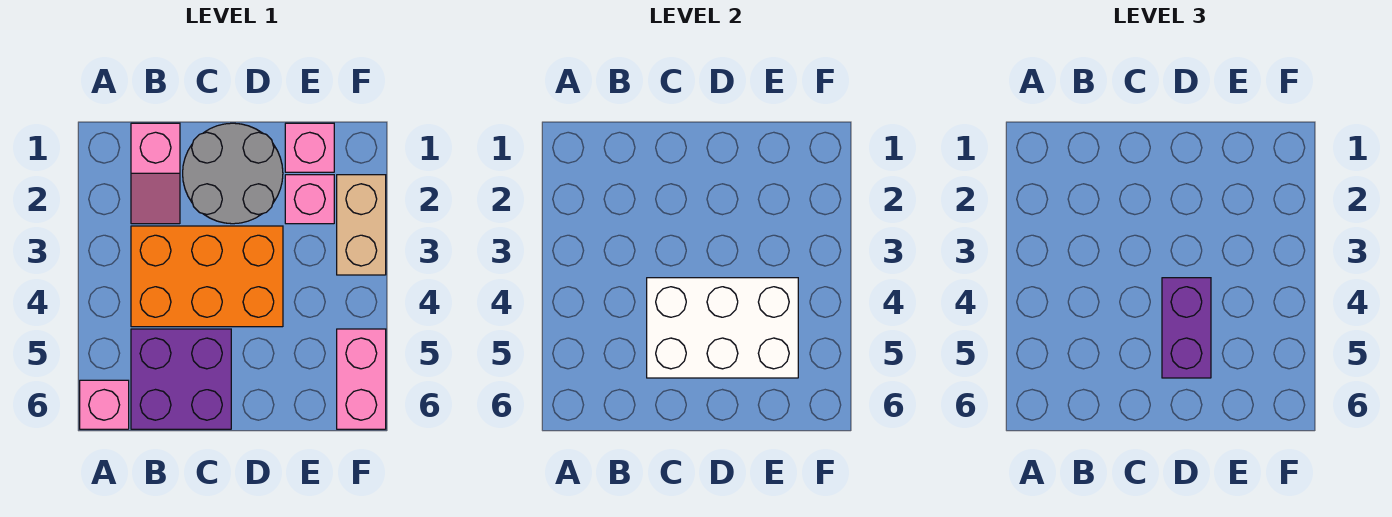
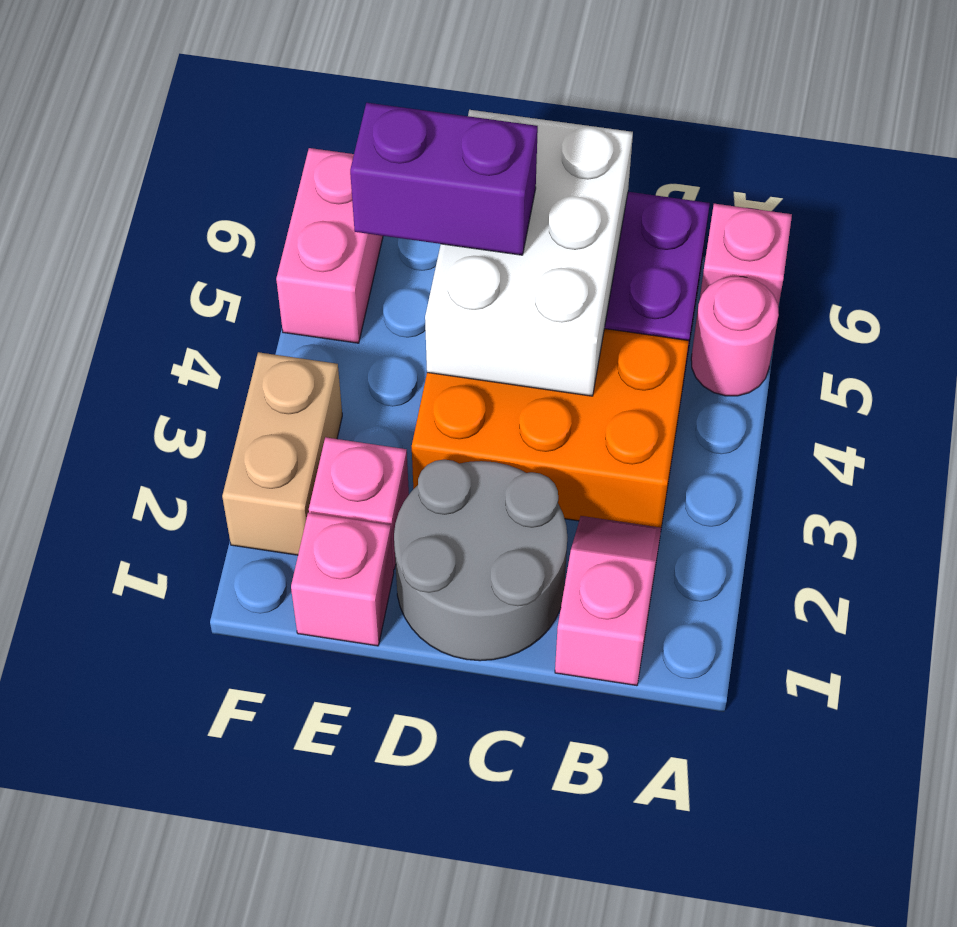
none -> pink 1x1 round brick [691,277,779,396]
white 2x3 brick [647,278,798,378] -> white 2x3 brick turned to [425,110,633,396]
purple 1x2 brick [1162,278,1211,378] -> purple 1x2 brick turned to [350,103,538,255]

